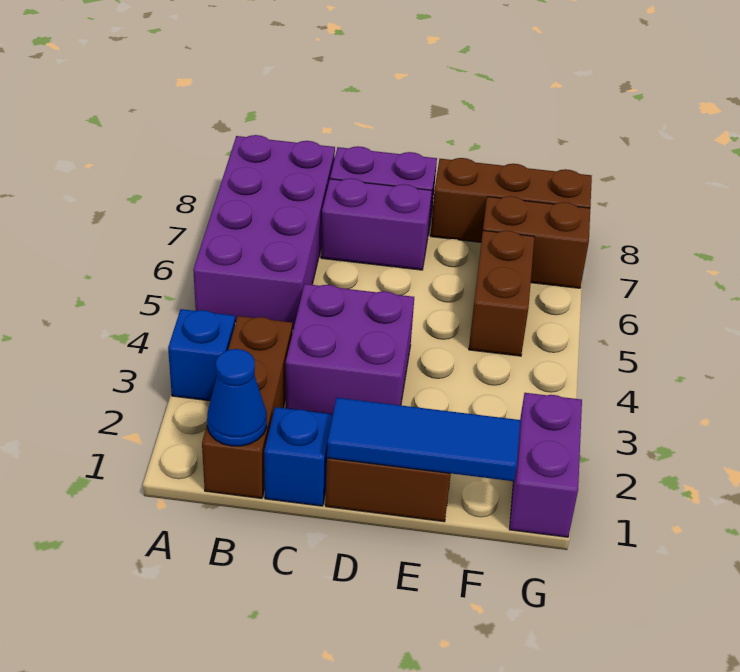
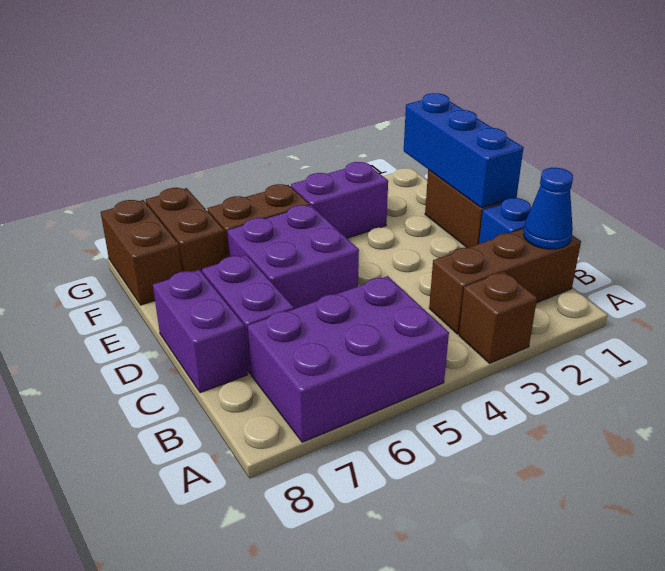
blue 1x1 brick [168,309,235,401] -> brown 1x1 brick [459,272,537,363]
purple 2x4 brick [193,135,335,329] -> purple 2x3 brick [248,276,449,442]
purple 2x2 brick [286,284,414,414] -> purple 2x2 brick moved to [227,205,359,309]
blue 1x3 tile [327,398,520,481] -> blue 1x3 brick [404,93,524,208]
brown 1x3 brick [431,158,592,242] -> brown 1x2 brick [101,200,182,305]
purple 1x2 brick [509,393,582,537] -> purple 1x2 brick moved to [291,162,388,238]

